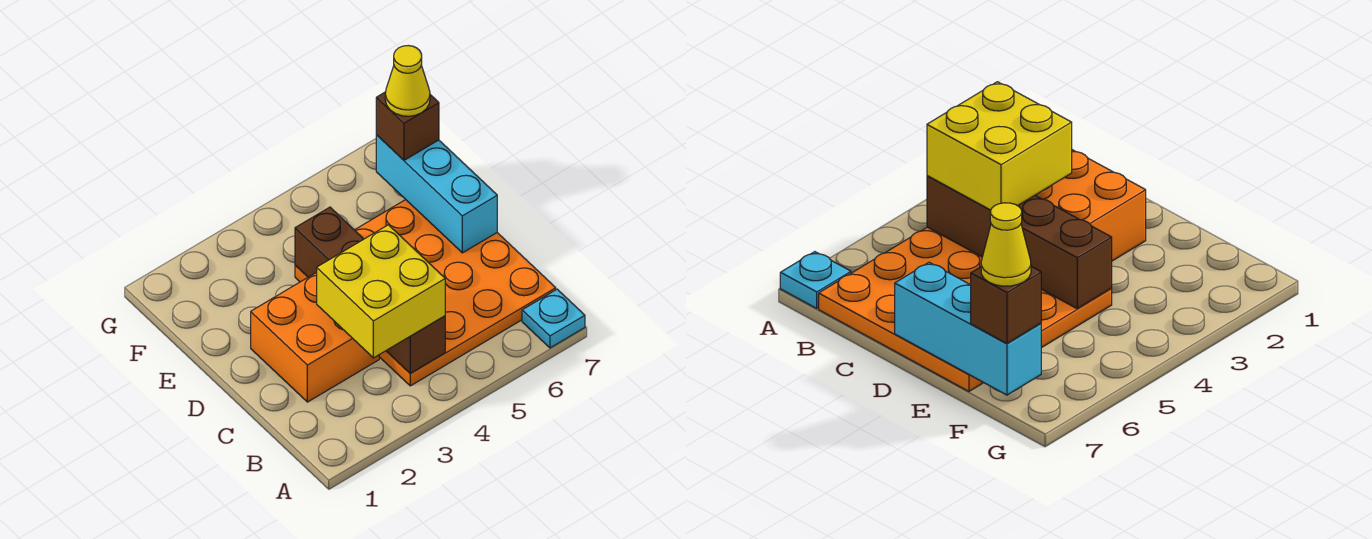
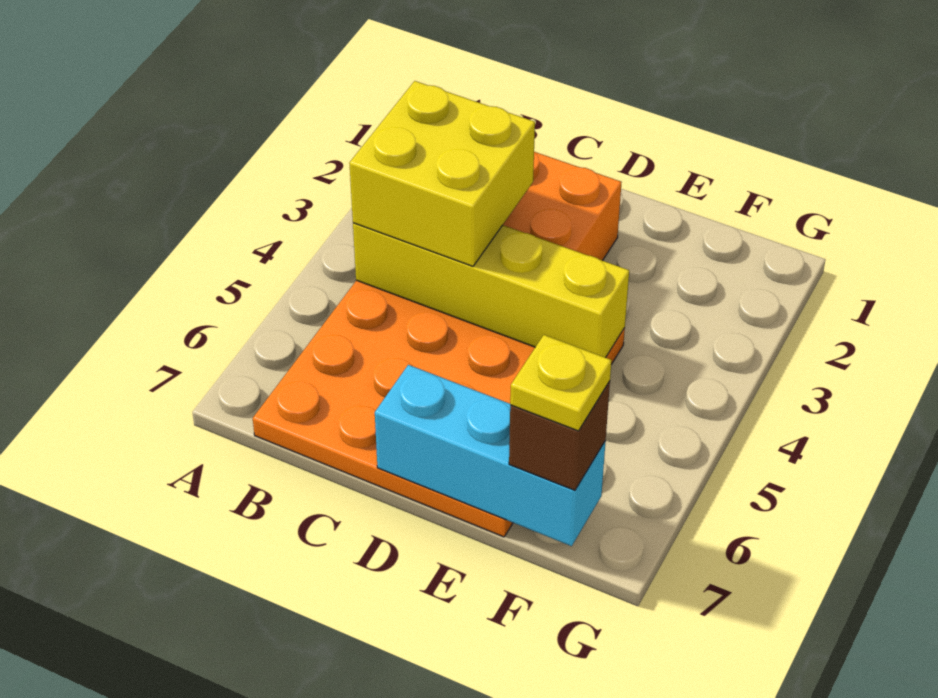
cyan 1x1 plate [522,289,585,348] -> none
brown 1x4 brick [295,207,445,374] -> yellow 1x4 brick [353,223,629,358]
yellow 1x1 cone [385,46,430,116] -> yellow 1x1 plate [510,335,612,431]

